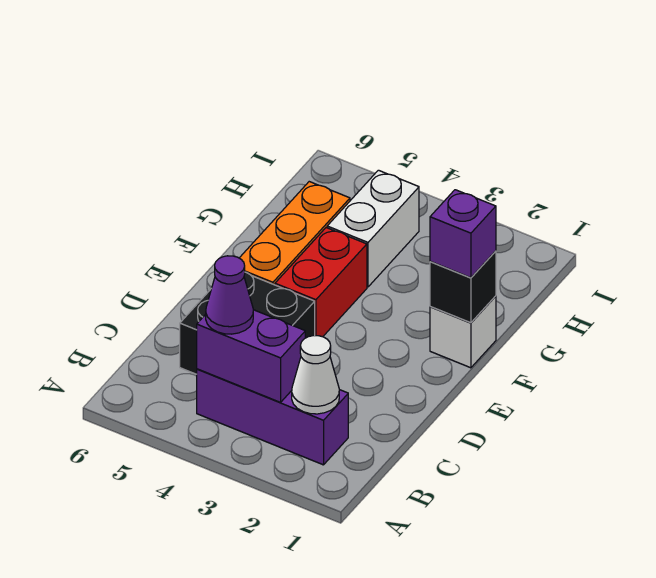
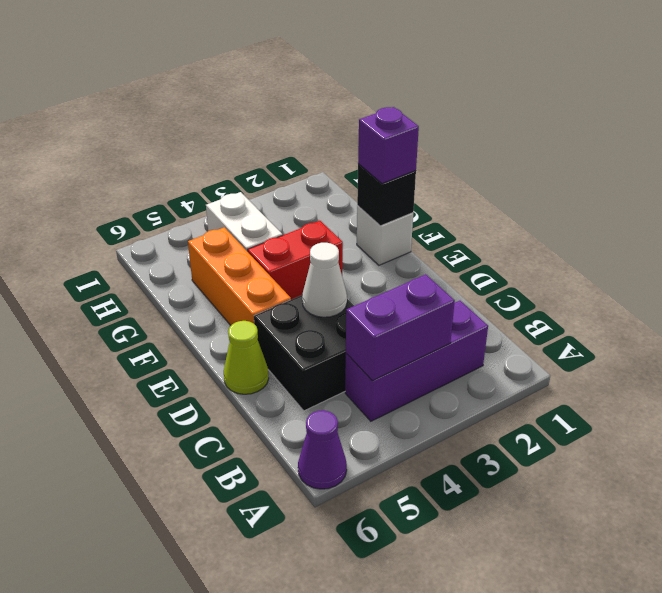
white 1x1 cone [292,336,339,414] -> white 1x1 cone moved to [302,243,347,317]
purple 1x1 cone [206,256,253,334] -> purple 1x1 cone moved to [298,410,347,489]
none -> lime 1x1 cone [224,321,269,394]
red 1x2 brick [275,228,367,337] -> red 1x2 brick turned to [248,221,343,300]

